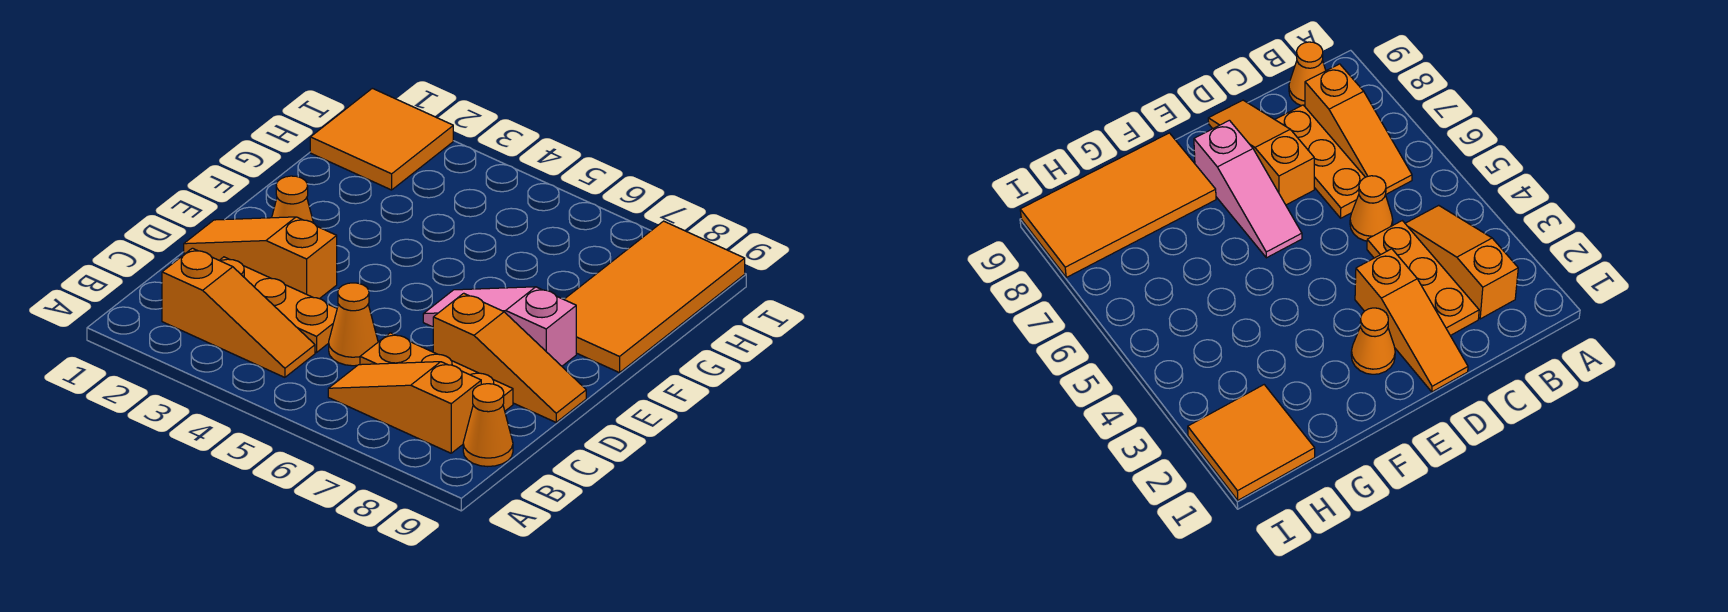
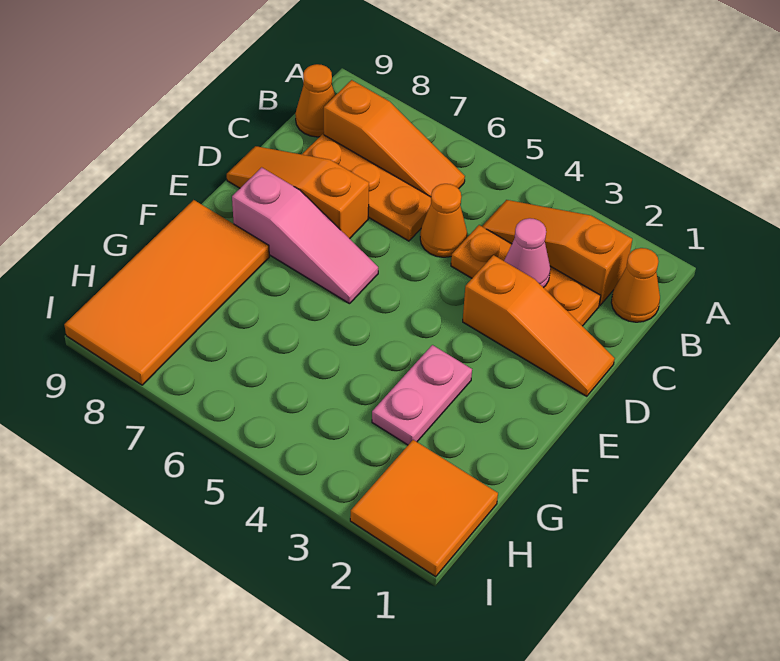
none -> pink 1x1 cone [504,218,550,288]
orange 1x1 cone [272,176,313,223] -> orange 1x1 cone moved to [611,248,660,322]
none -> pink 1x2 plate [372,345,472,445]

